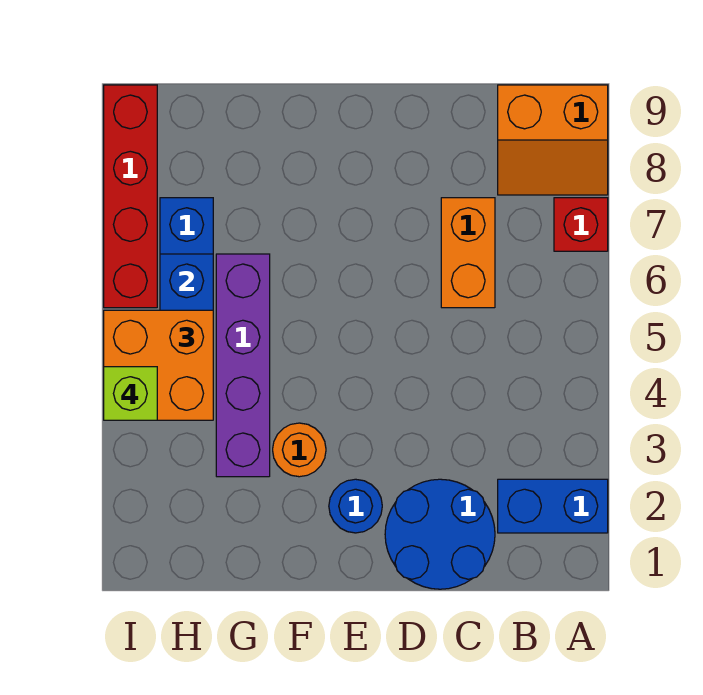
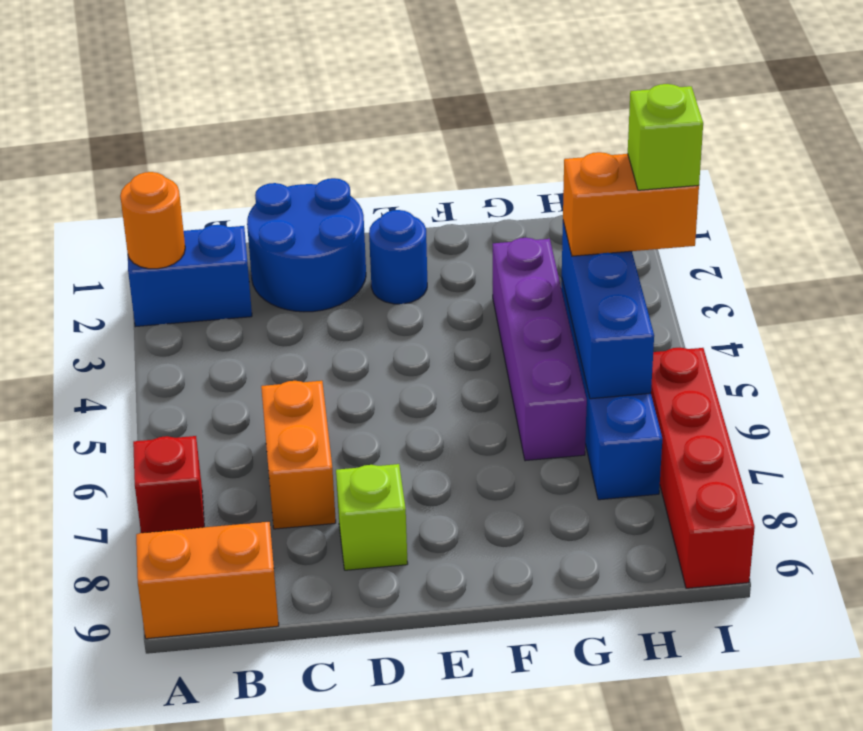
none -> lime 1x1 brick [336,464,408,570]
orange 1x1 round brick [273,423,326,477] -> orange 1x1 round brick moved to [120,172,185,269]
orange 2x2 brick [104,310,213,420] -> orange 1x2 brick [563,152,699,256]

